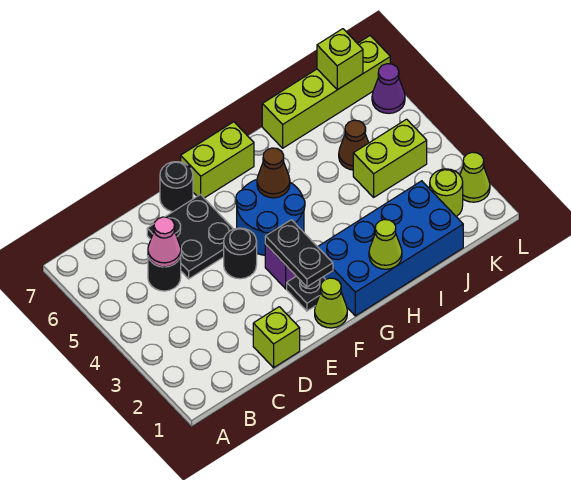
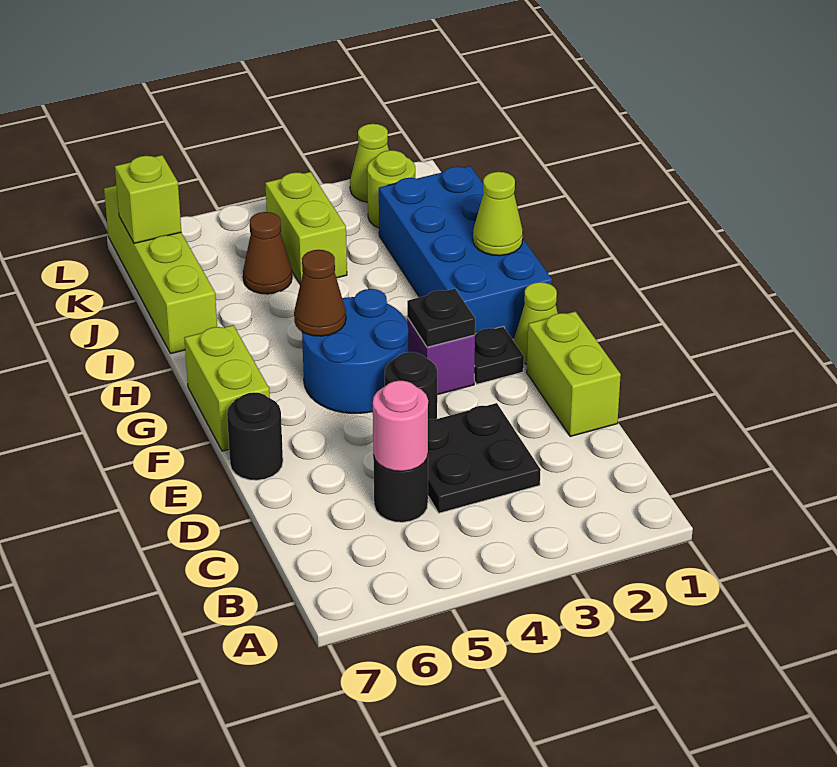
pink 1x1 cone [148,217,181,267] -> pink 1x1 round brick [373,381,428,471]
lime 1x1 brick [253,307,300,368] -> lime 1x2 brick [527,312,621,436]
black 2x2 plate [147,194,233,279] -> black 2x2 plate moved to [428,403,541,513]
black 1x2 plate [265,220,333,287] -> black 1x1 plate [407,289,475,347]
purple 1x1 cone [372,64,405,113] -> none

